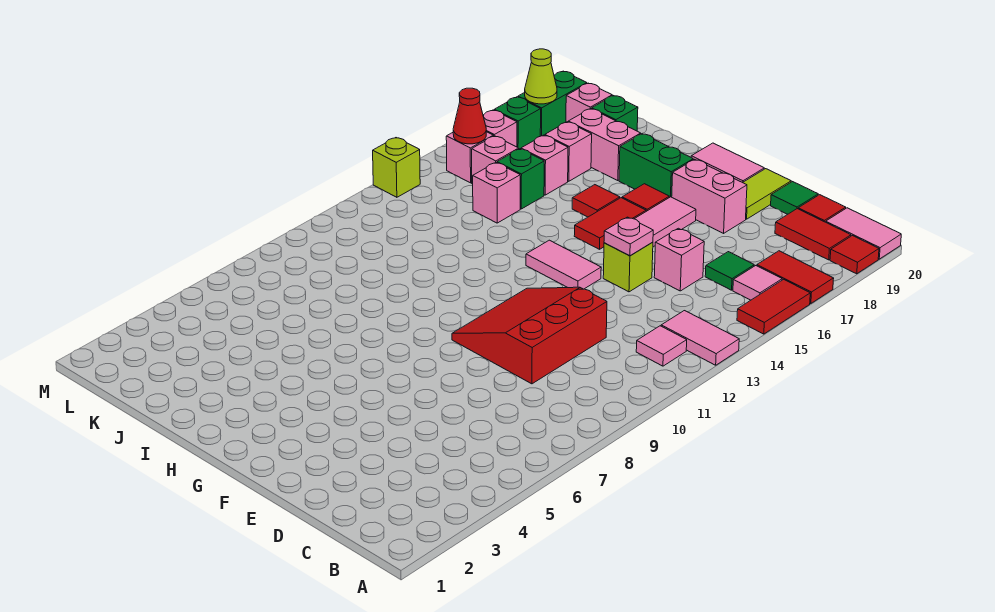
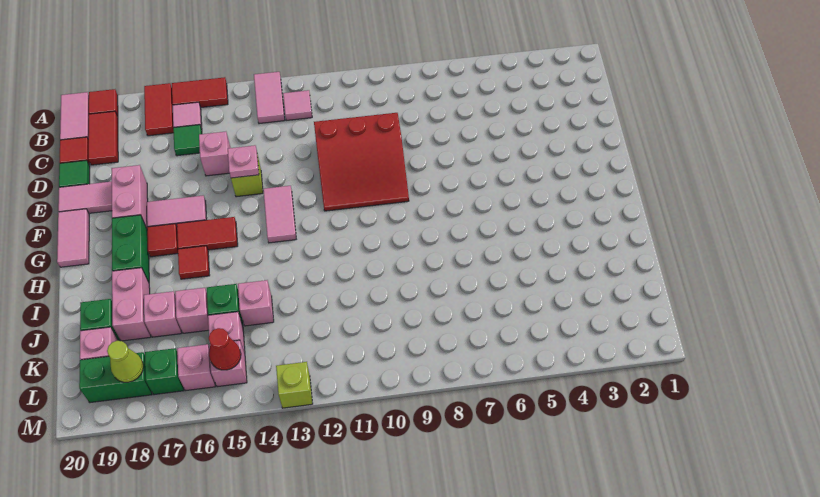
lime 1x2 tile [743,169,791,219] -> pink 1x2 tile [58,181,112,213]

